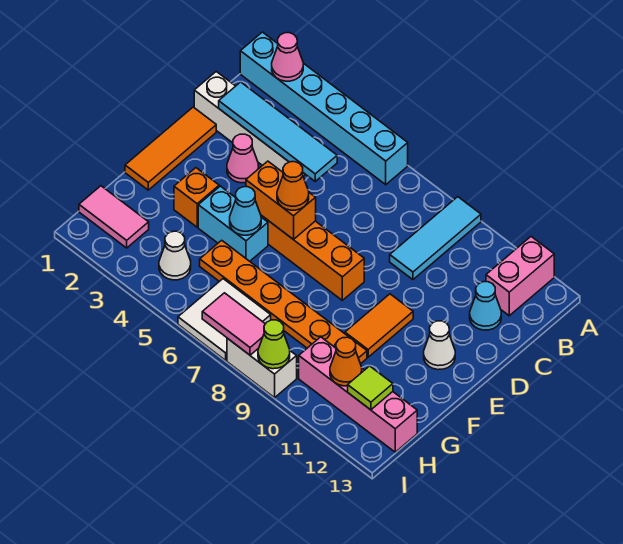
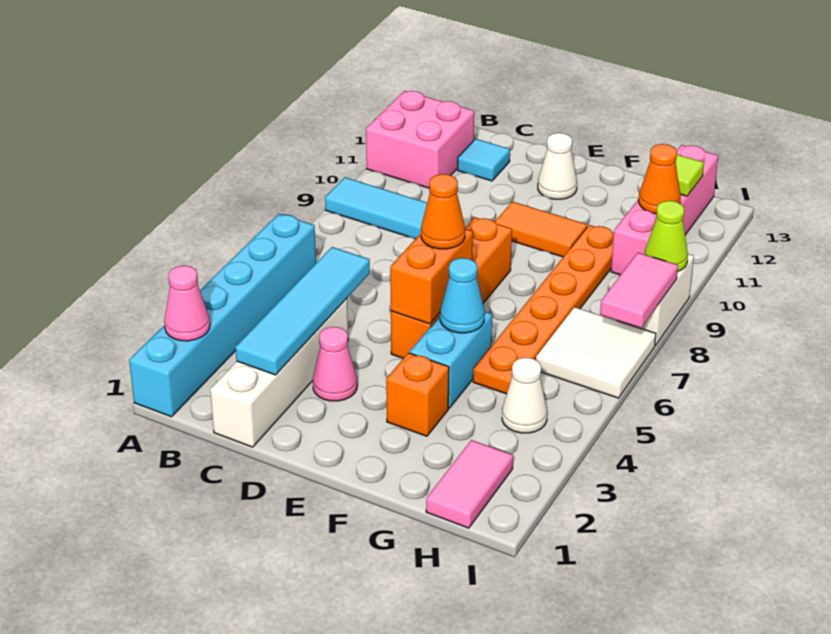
pink 1x2 brick [486,237,554,316] -> pink 2x2 brick [366,91,474,188]
cyan 1x1 cone [470,282,501,330] -> cyan 1x1 tile [458,139,510,181]
orange 1x3 tile [125,107,216,190] -> none

